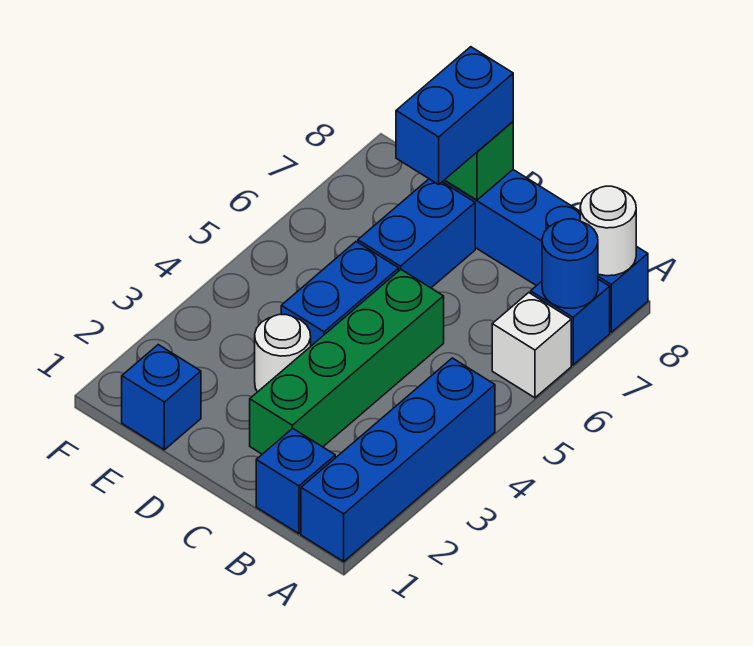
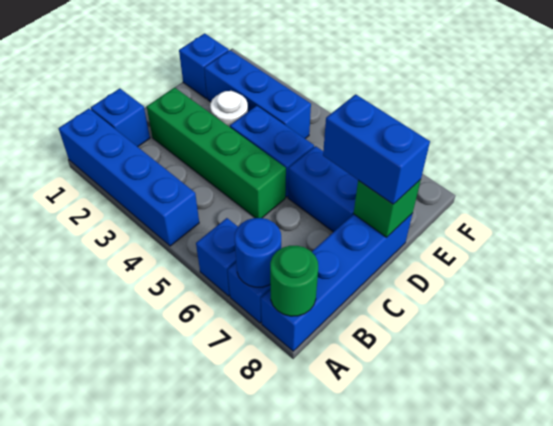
white 1x1 brick [492,293,571,398] -> blue 1x1 brick [196,218,238,296]
white 1x1 round brick [580,186,636,276] -> green 1x1 round brick [270,246,318,316]
none -> blue 1x3 brick [204,50,311,139]

